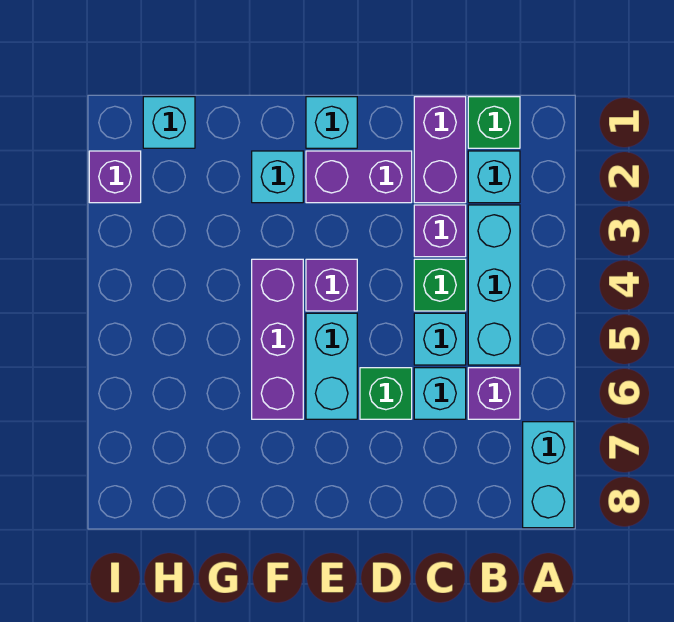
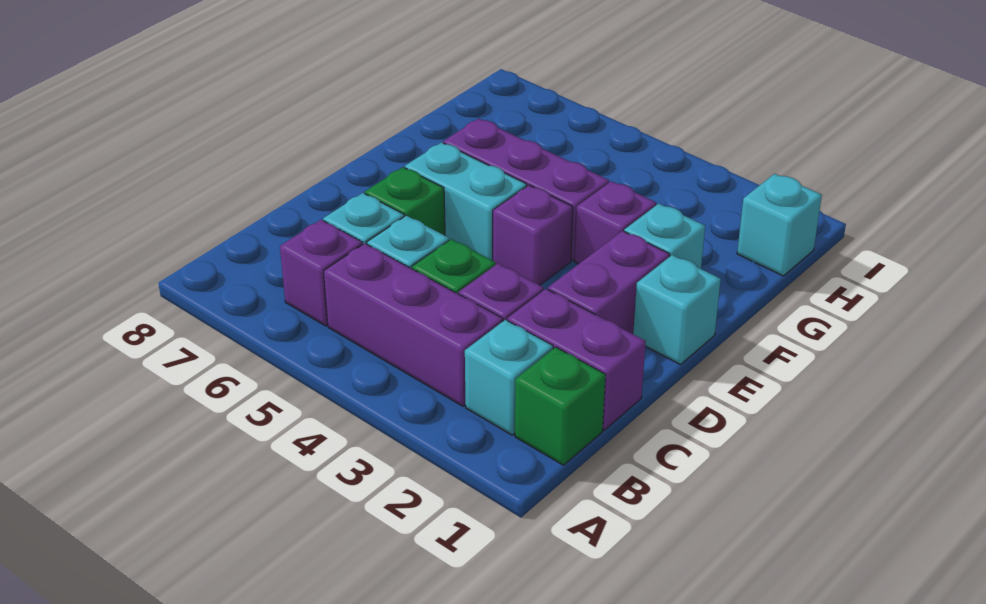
cyan 1x2 brick [523,422,574,528] -> none
cyan 1x3 brick [468,205,520,365] -> purple 1x3 brick [324,243,503,406]
purple 1x1 brick [89,151,141,203] -> purple 1x1 brick moved to [575,181,656,264]

